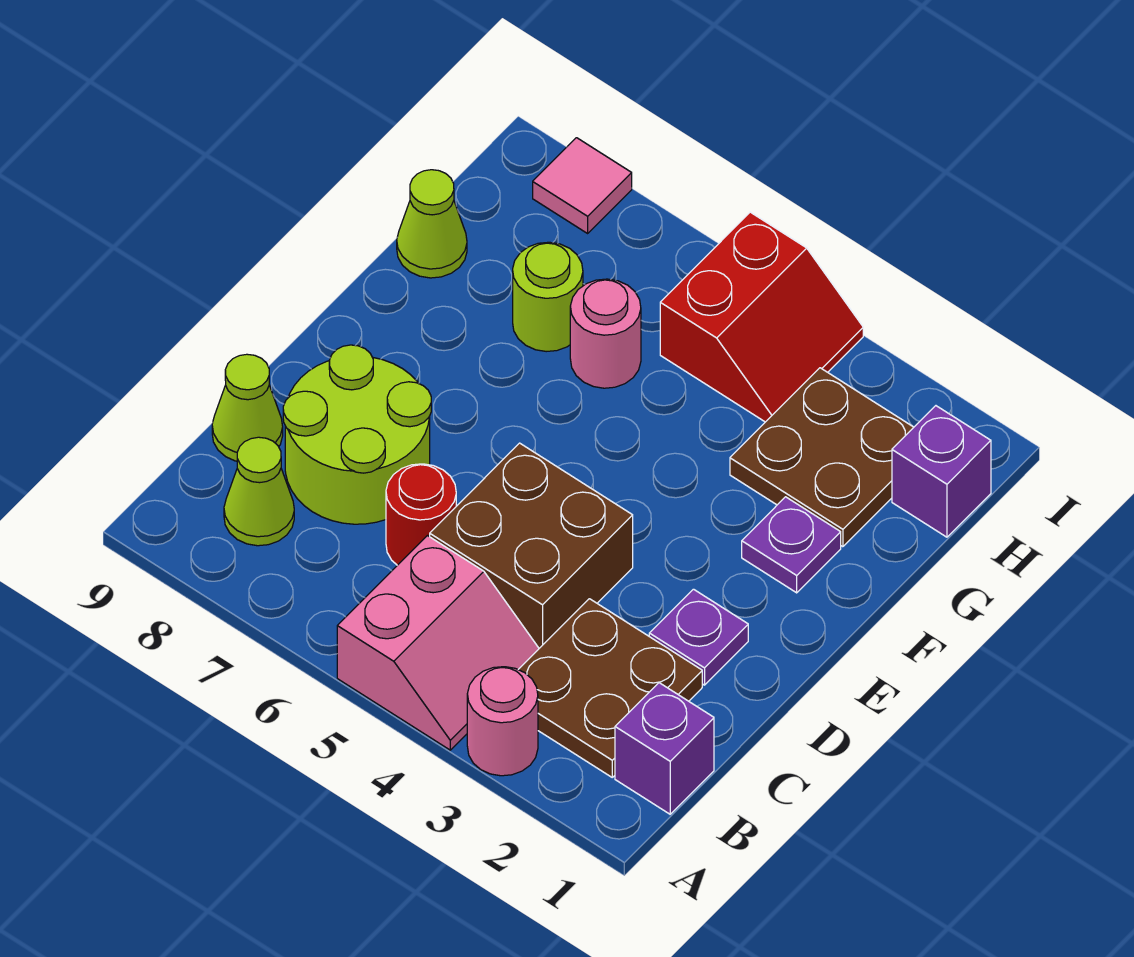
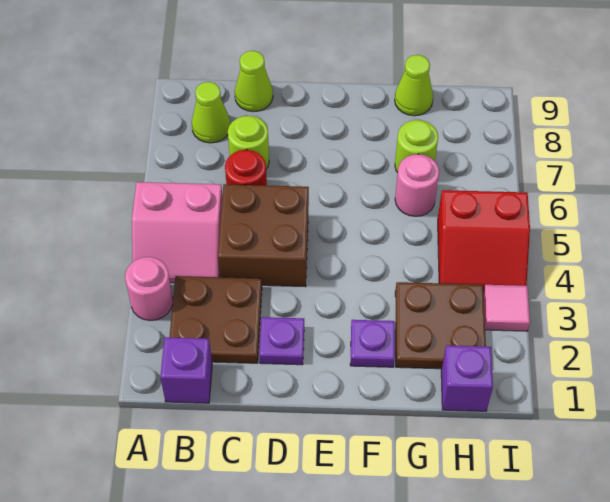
lime 2x2 round brick [283,345,431,524] -> lime 1x1 round brick [228,116,269,169]
pink 1x1 tile [533,138,632,233] -> pink 1x1 tile moved to [483,285,530,331]

